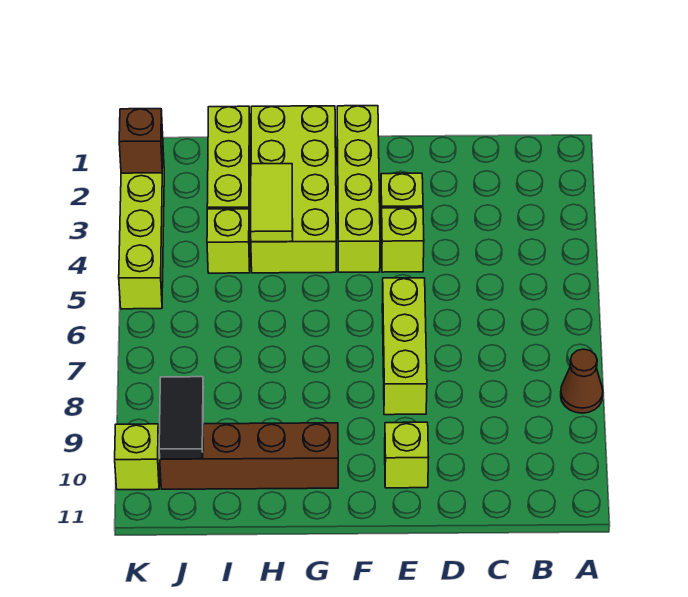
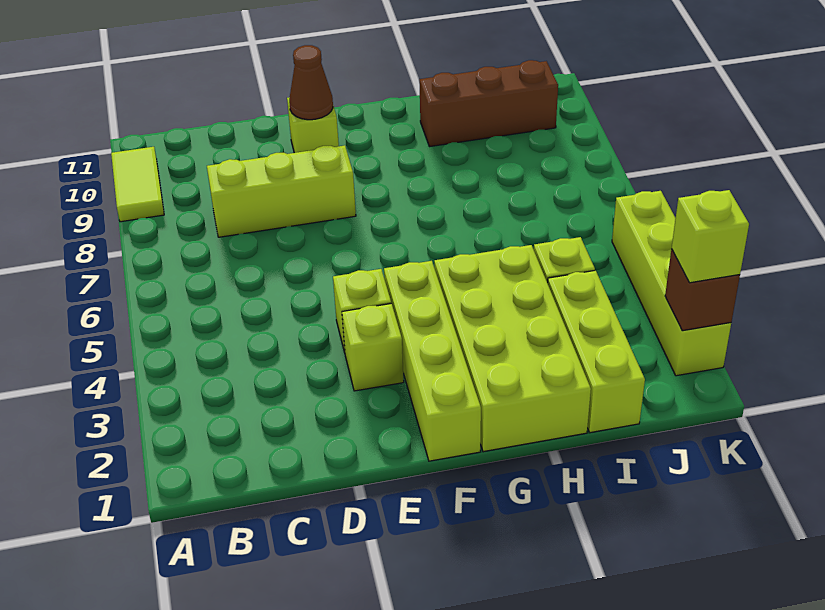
brown 1x1 cone [561,349,603,413] -> brown 1x1 cone moved to [289,45,333,120]
lime 1x3 brick [382,278,427,415] -> lime 1x3 brick turned to [207,145,356,237]
brown 1x4 brick [160,423,338,489] -> brown 1x3 brick [419,60,558,147]
lime 1x2 tile [251,164,293,242] -> lime 1x2 tile moved to [111,147,164,222]
black 1x2 tile [159,377,204,459] -> none
lime 1x1 brick [115,424,160,490] -> lime 1x1 brick moved to [672,190,749,283]

